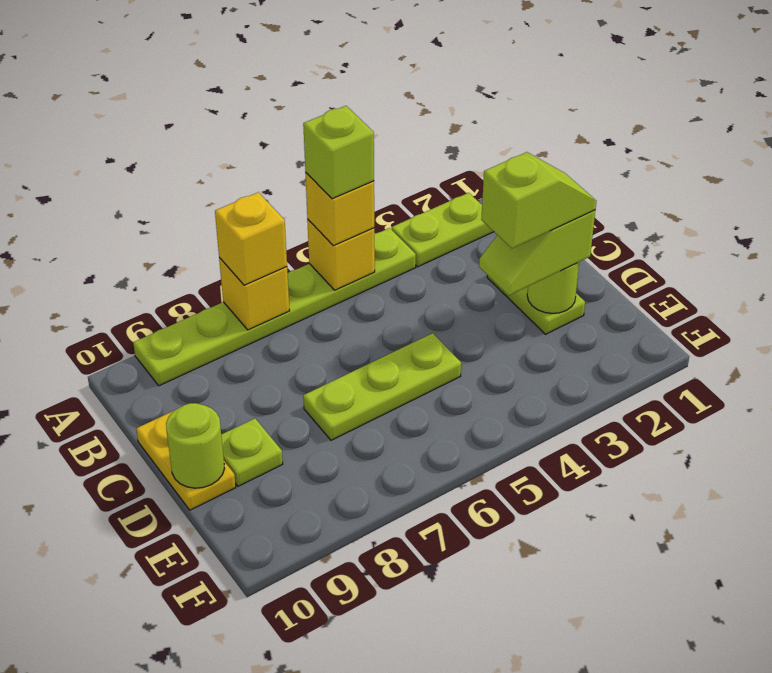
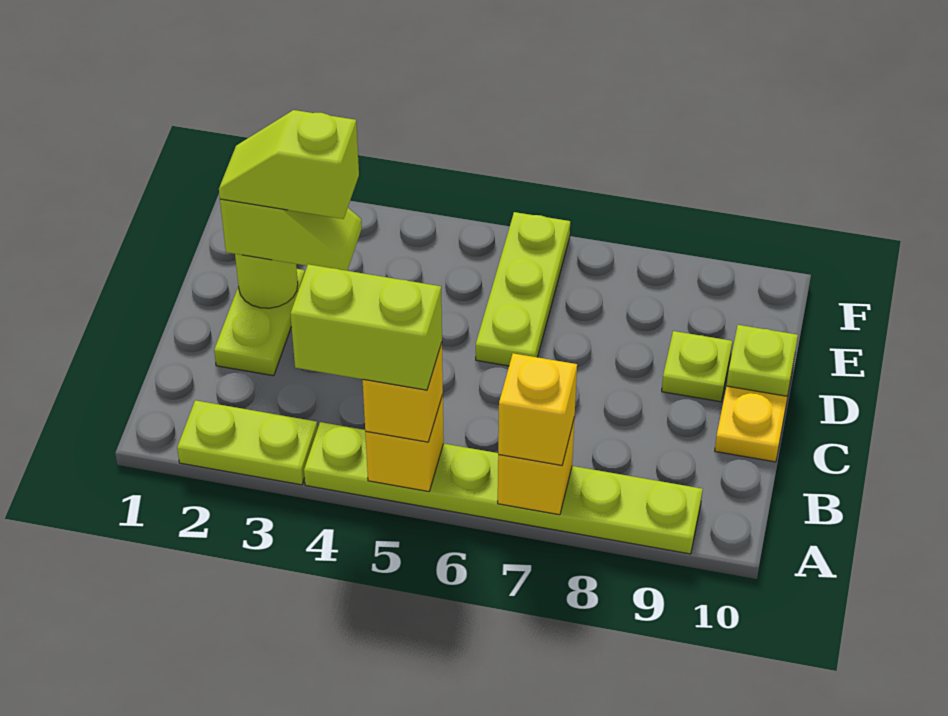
lime 1x1 brick [303,106,374,199] -> lime 1x2 brick [290,264,442,390]
lime 1x3 plate [303,333,461,440] -> lime 1x3 plate turned to [476,212,570,366]
lime 1x1 round brick [166,403,224,488] -> lime 1x1 plate [727,325,798,396]

